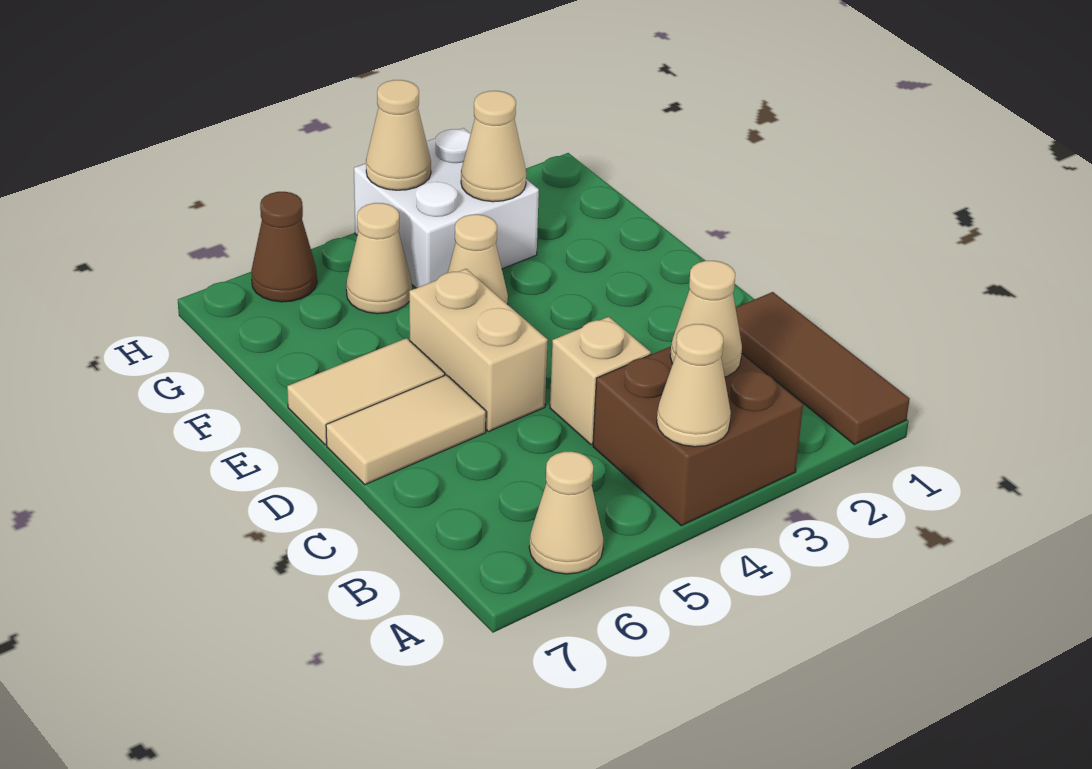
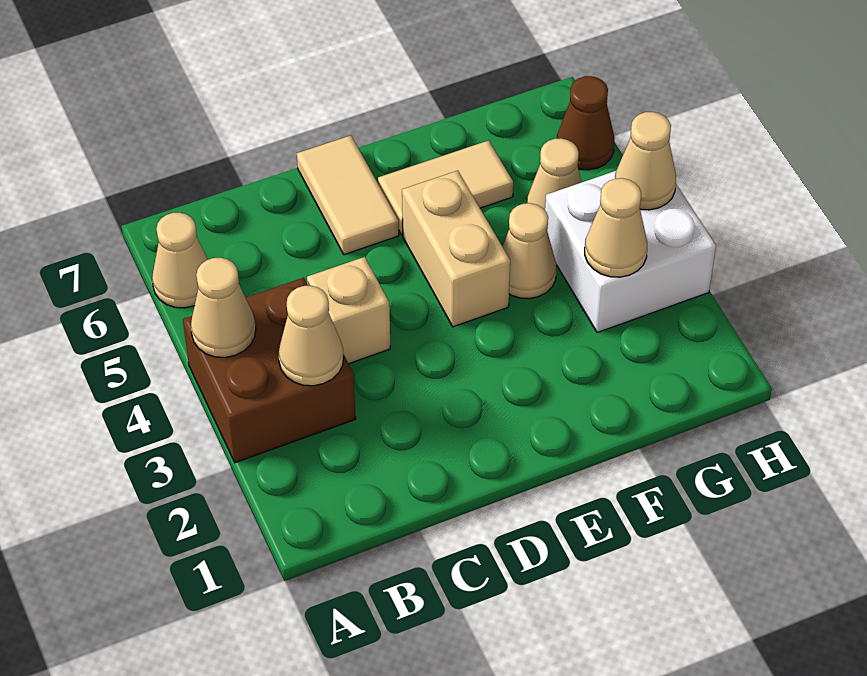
brown 1x3 tile [736,292,909,445] -> none
tan 1x2 brick [409,269,548,432] -> tan 1x2 brick turned to [402,171,510,327]
tan 1x2 tile [287,338,445,445] -> tan 1x2 tile turned to [378,141,513,235]

